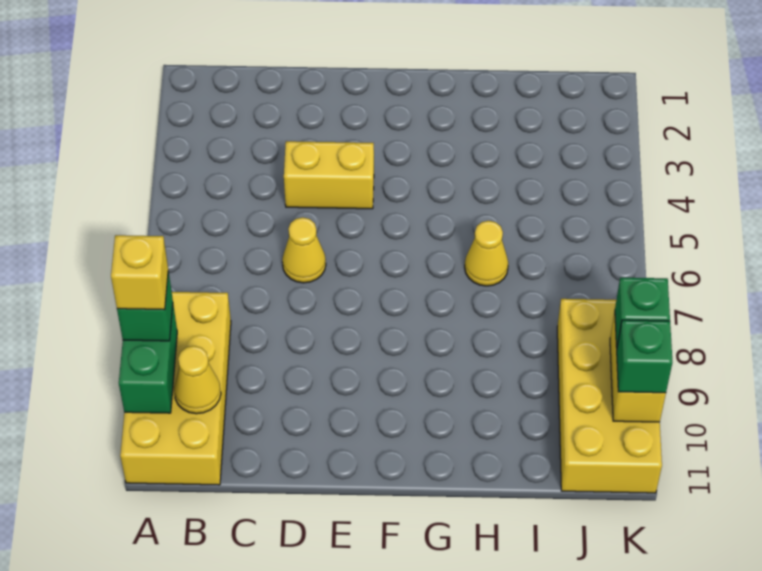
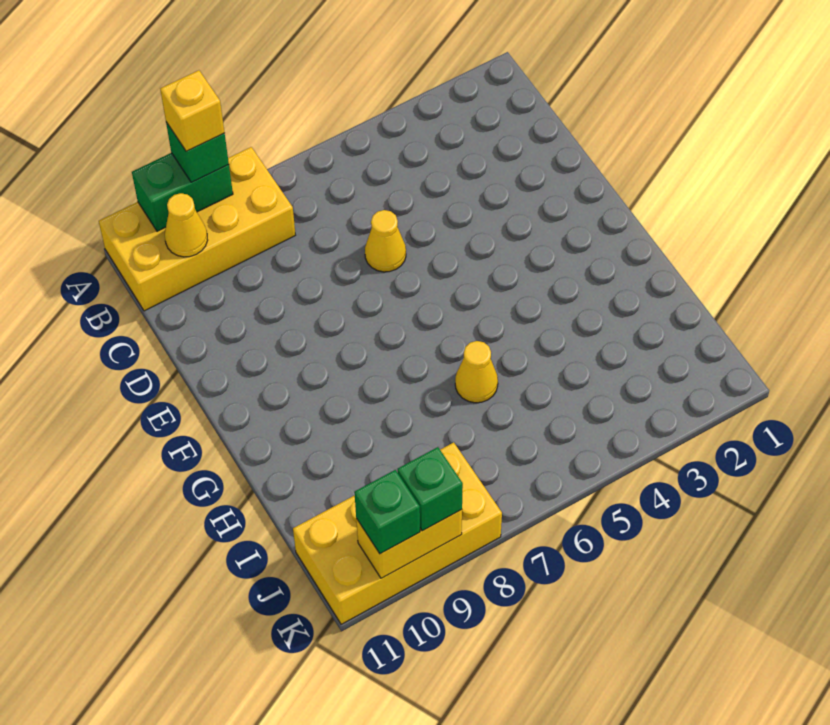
yellow 1x2 brick [284,141,374,209] -> none

